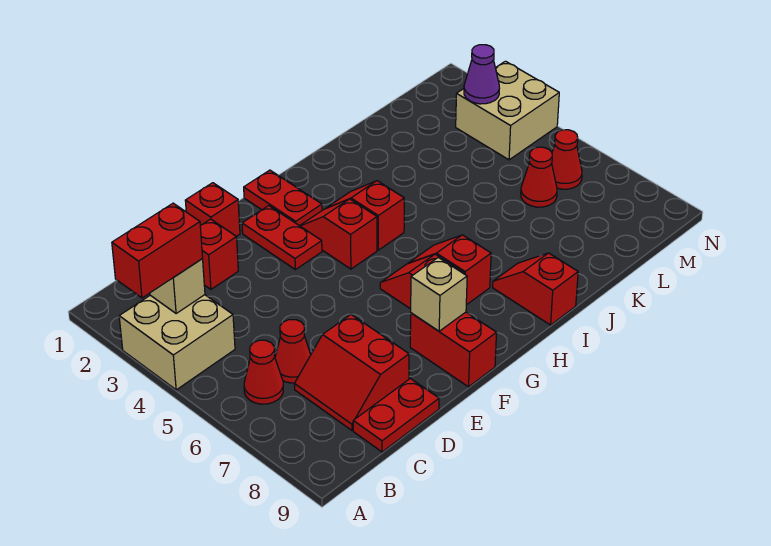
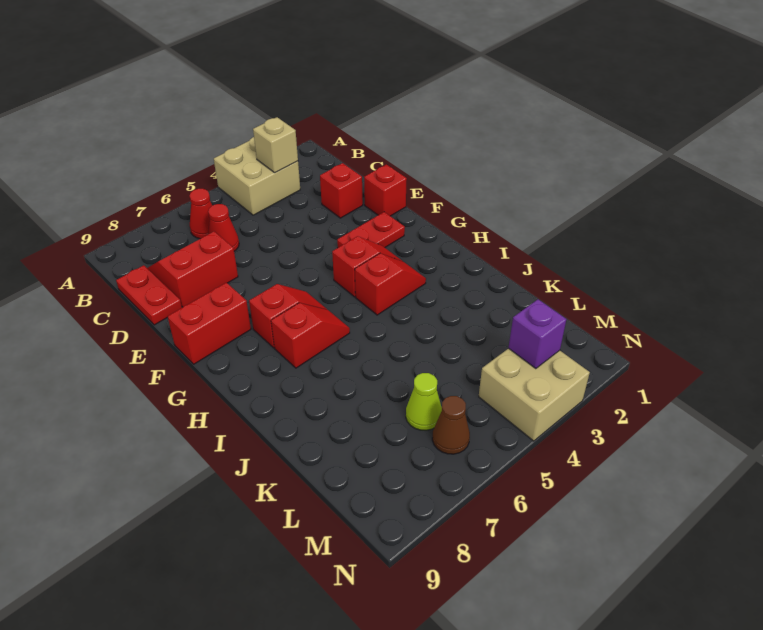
red 1x2 brick [112,203,203,298] -> none
tan 1x1 brick [411,257,467,331] -> none
red 1x2 plate [244,170,322,226] -> none
red 1x2 slope [493,253,578,325] -> none
red 1x1 cone [521,147,557,207] -> lime 1x1 cone [406,373,442,430]
purple 1x1 cone [464,45,499,104] -> purple 1x1 brick [508,299,567,369]
red 1x1 cone [552,130,582,189] -> brown 1x1 cone [432,396,470,454]

